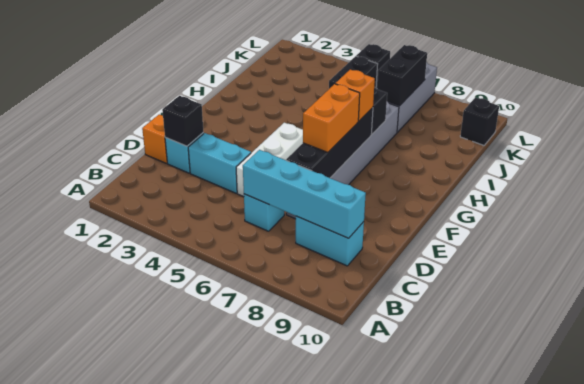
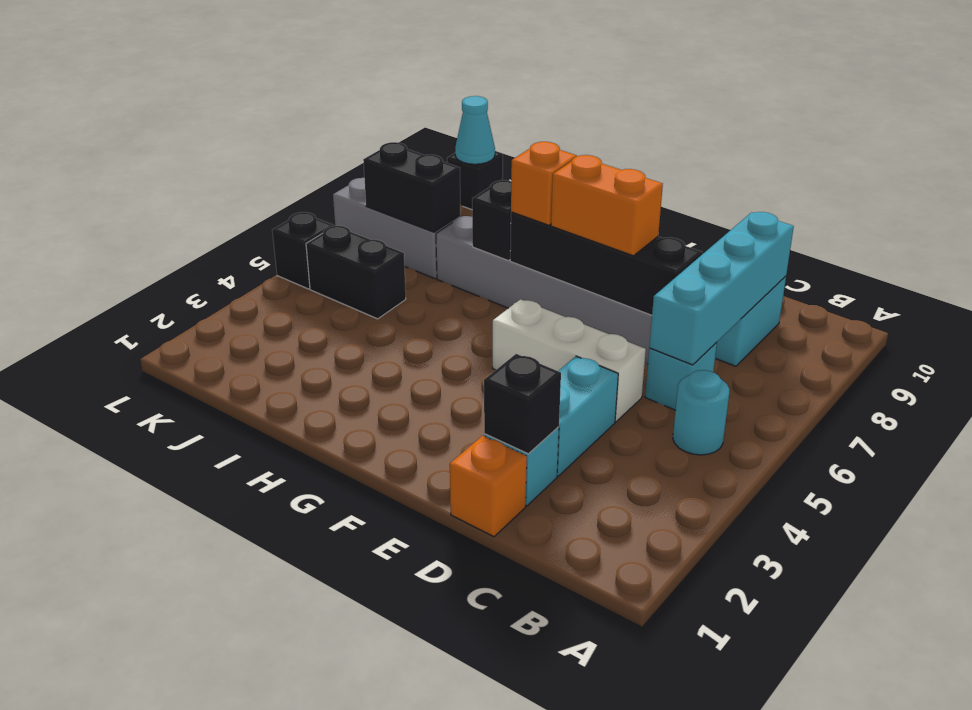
none -> cyan 1x1 round brick [673,370,729,455]
none -> cyan 1x1 cone [455,96,495,164]

